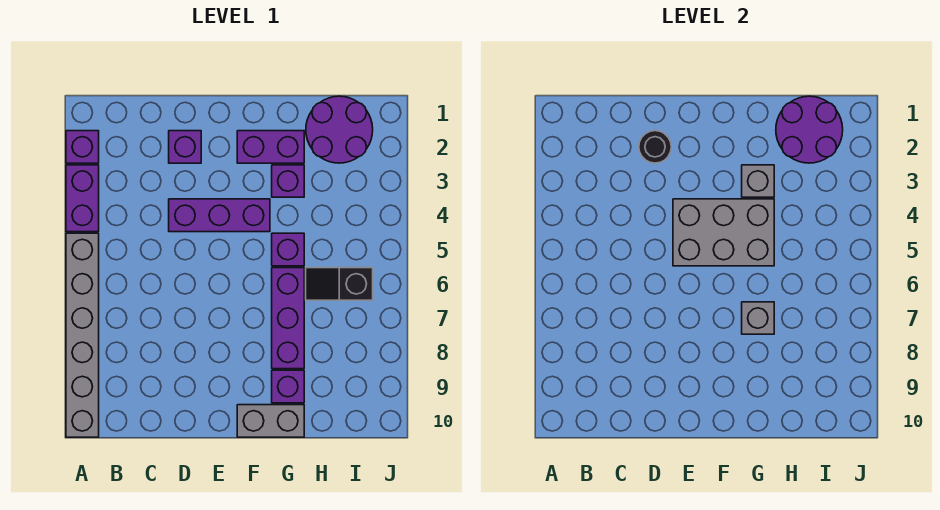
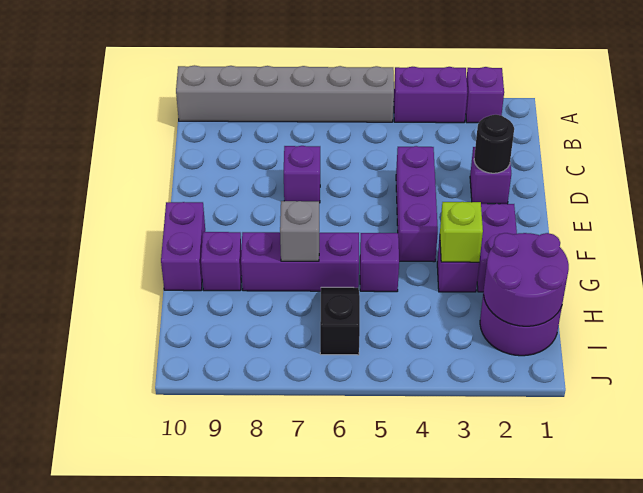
none -> purple 1x1 brick [284,146,320,203]
grey 2x3 brick [673,199,774,266] -> none
grey 1x2 brick [237,405,304,437] -> purple 1x2 brick [161,202,205,291]
grey 1x1 brick [742,165,774,197] -> lime 1x1 brick [440,202,483,262]

